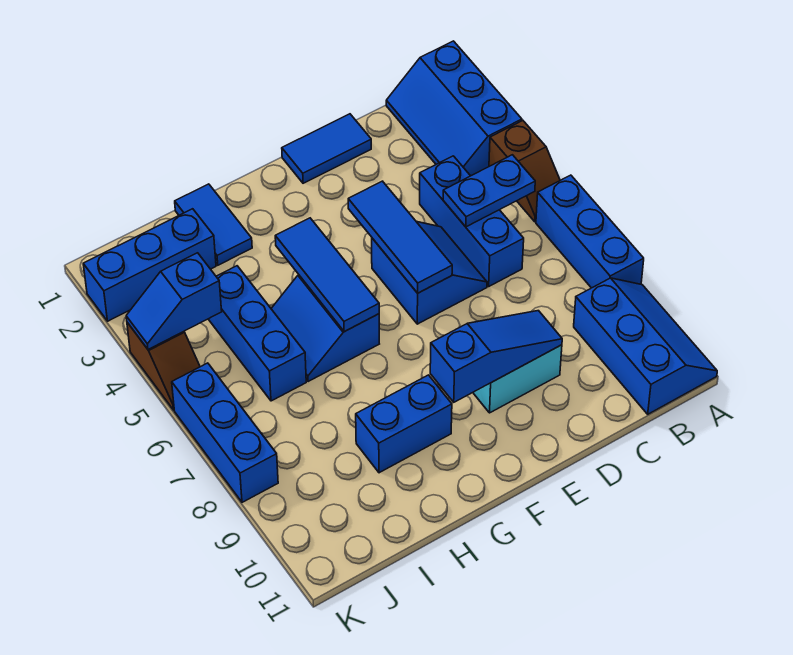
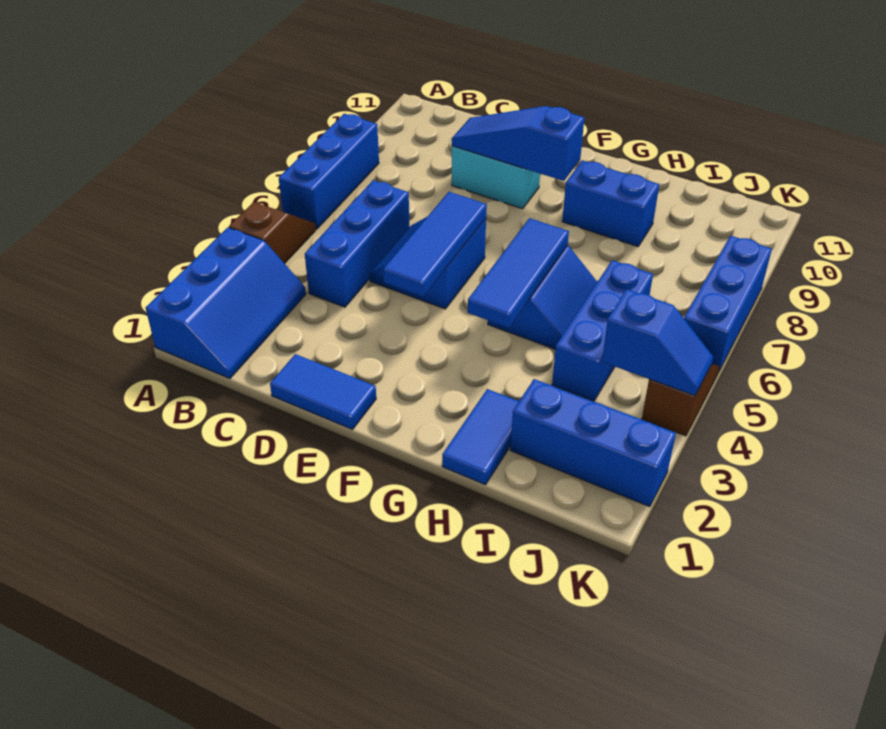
blue 2x3 slope [574,278,717,414] -> none
blue 1x2 plate [443,155,535,227] -> none

